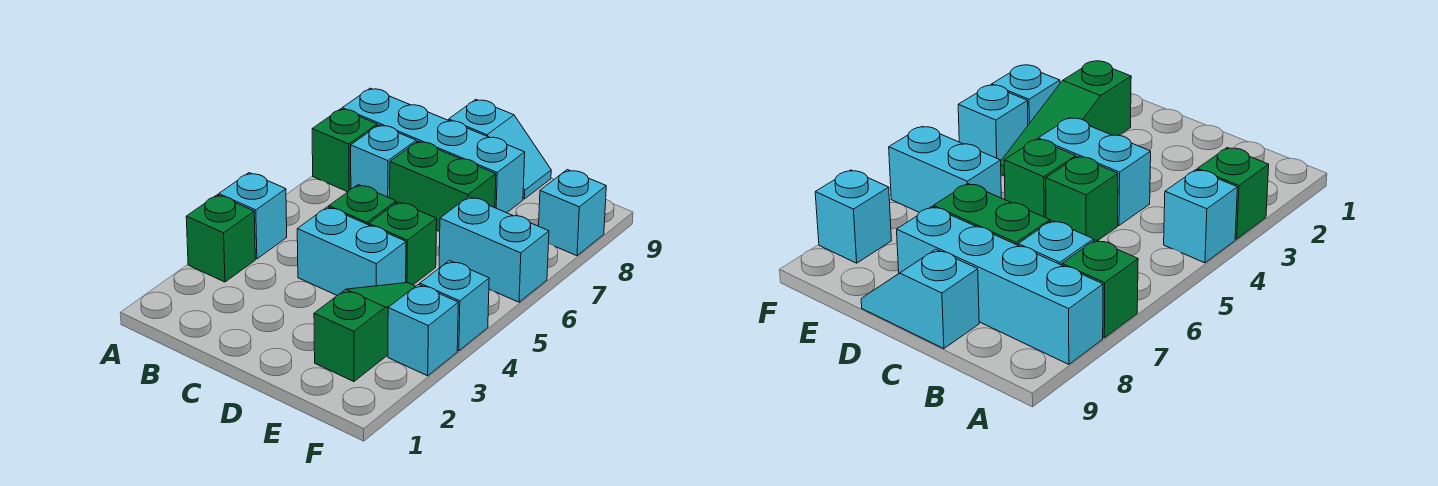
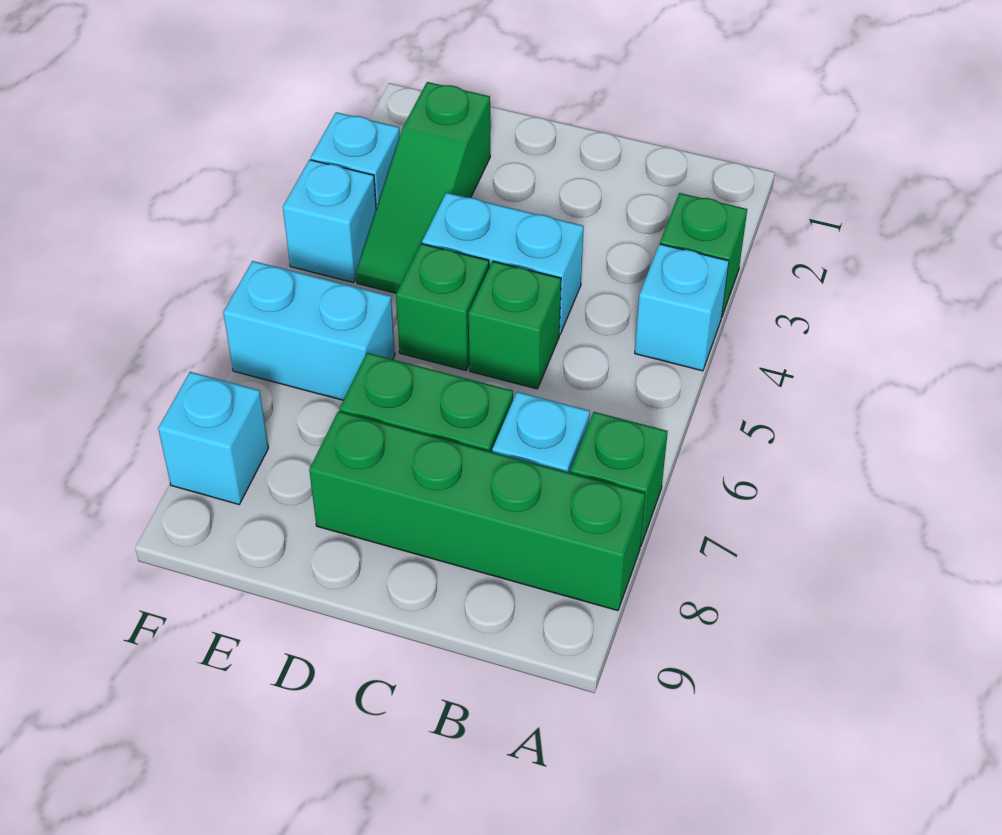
cyan 1x4 brick [342,88,525,213] -> green 1x4 brick [309,411,645,611]
cyan 1x2 slope [449,100,551,199] -> none

